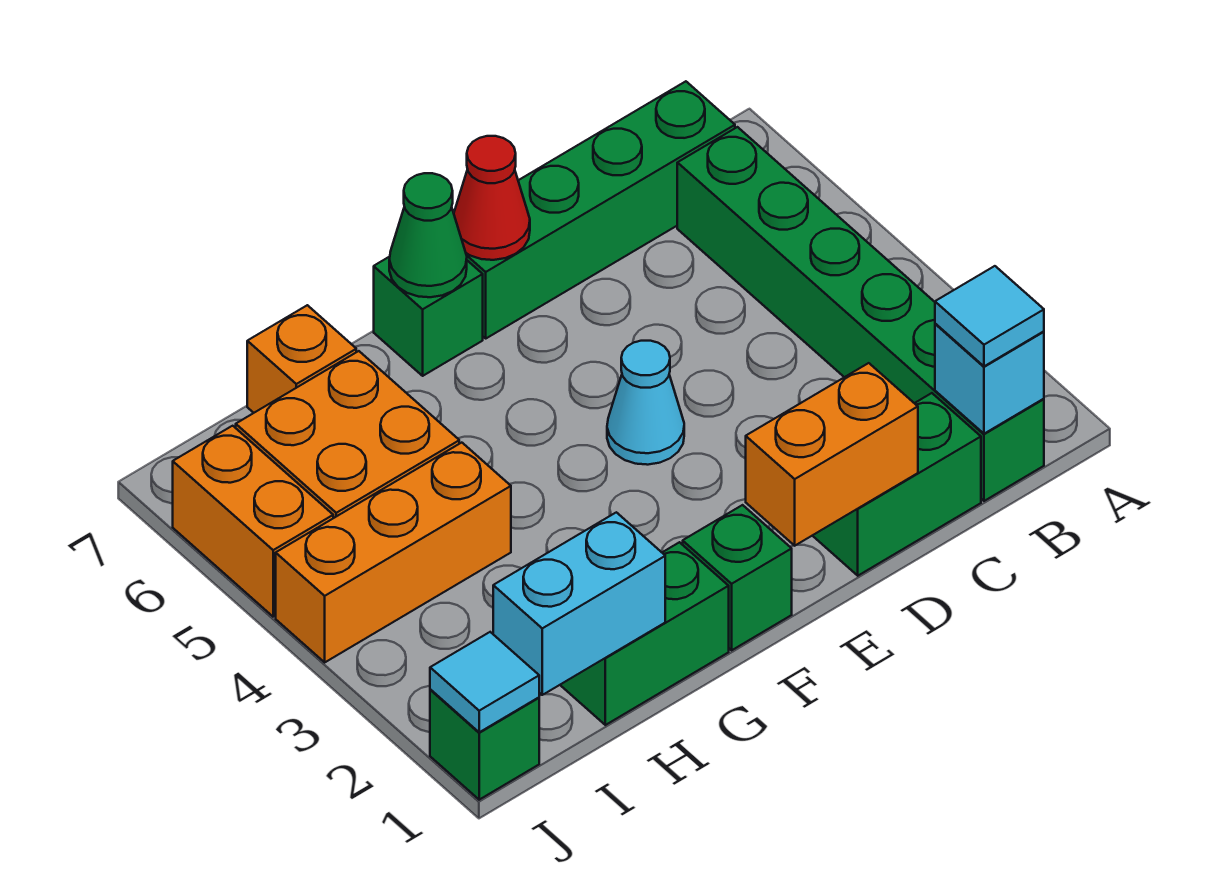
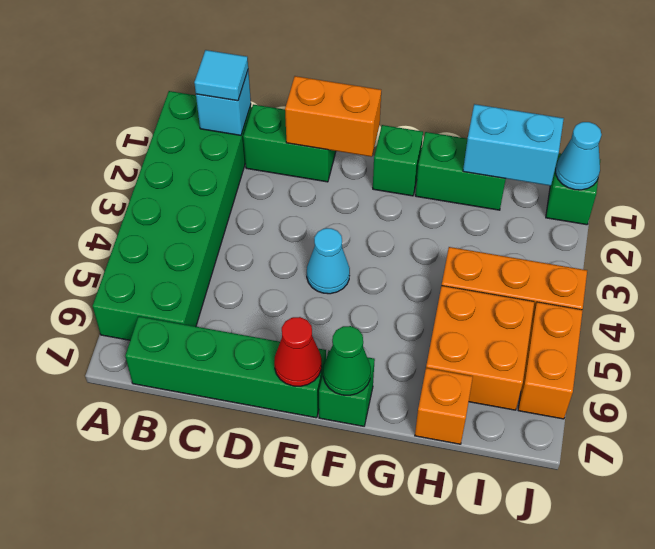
green 1x6 brick [677,127,1044,501] -> green 2x6 brick [93,91,251,340]
cyan 1x1 tile [430,632,539,732] -> cyan 1x1 cone [556,122,602,190]

